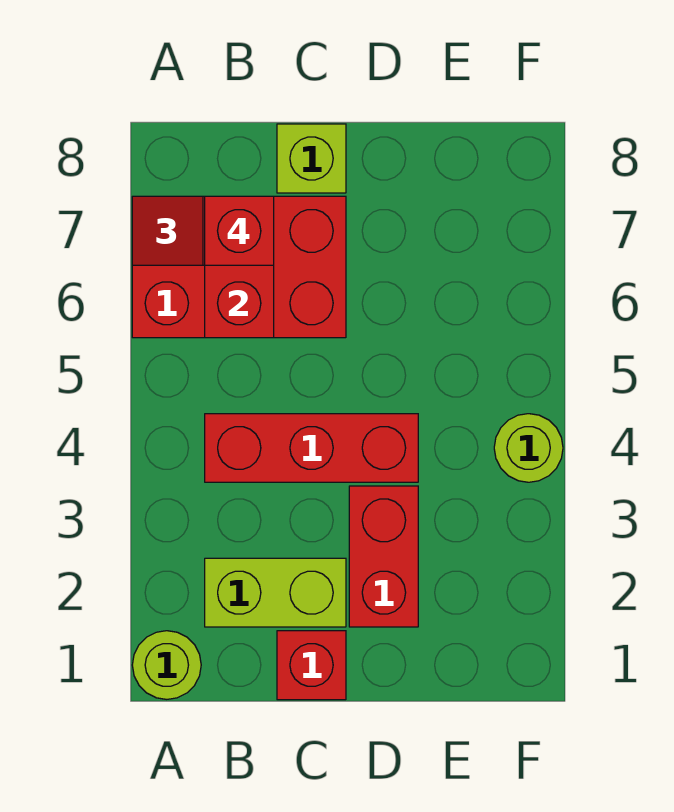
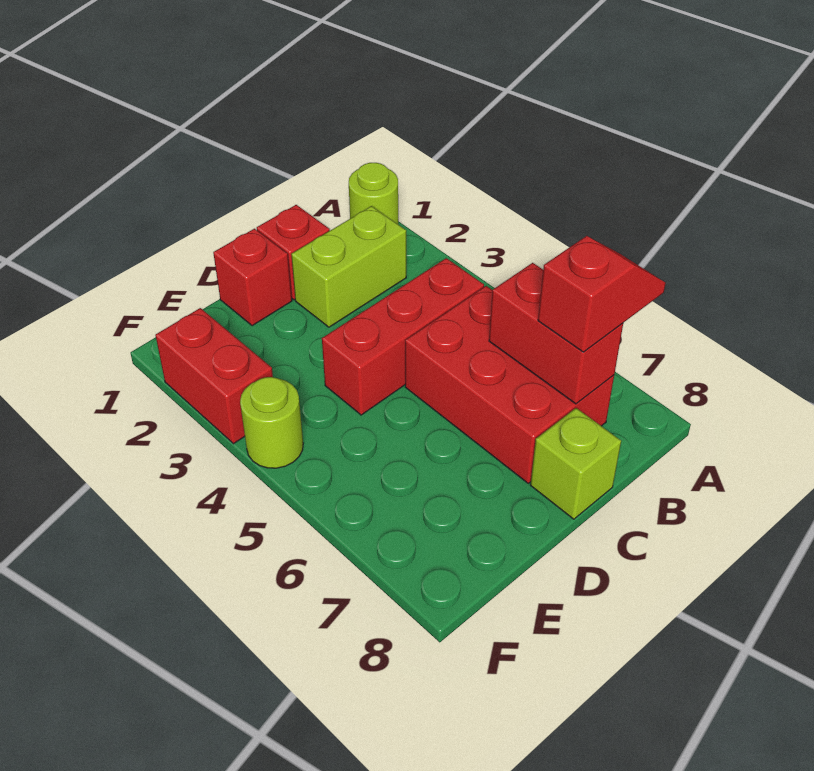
red 2x3 brick [132,196,346,338] -> red 2x3 brick turned to [405,286,614,483]
red 1x1 brick [205,196,274,265] -> red 1x1 brick moved to [213,229,292,326]
red 1x2 brick [349,486,418,627] -> red 1x2 brick moved to [155,308,273,444]

